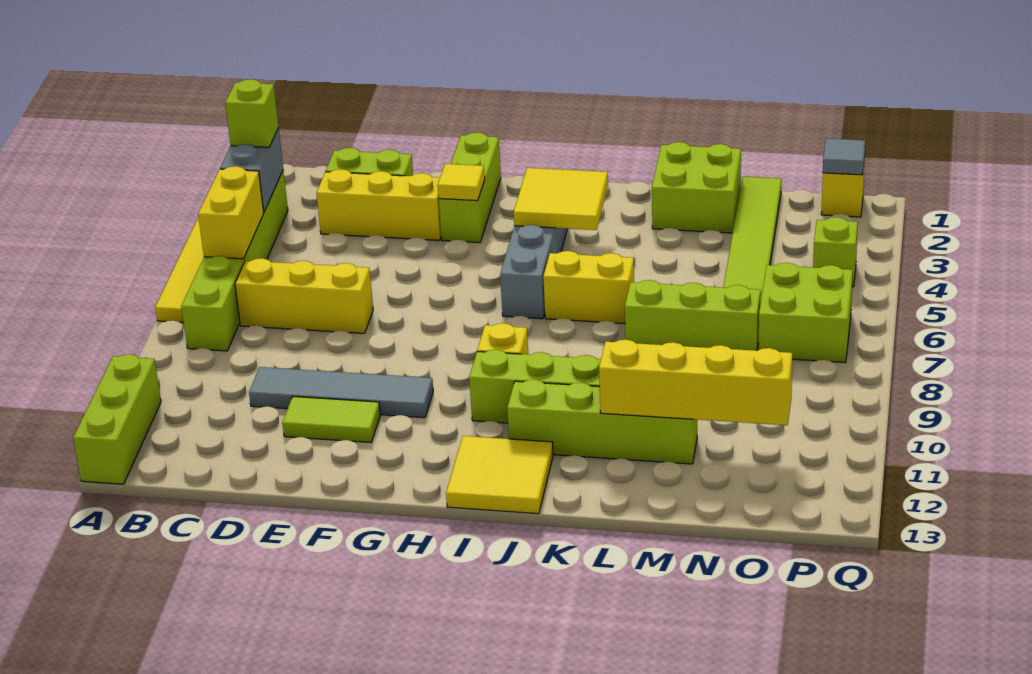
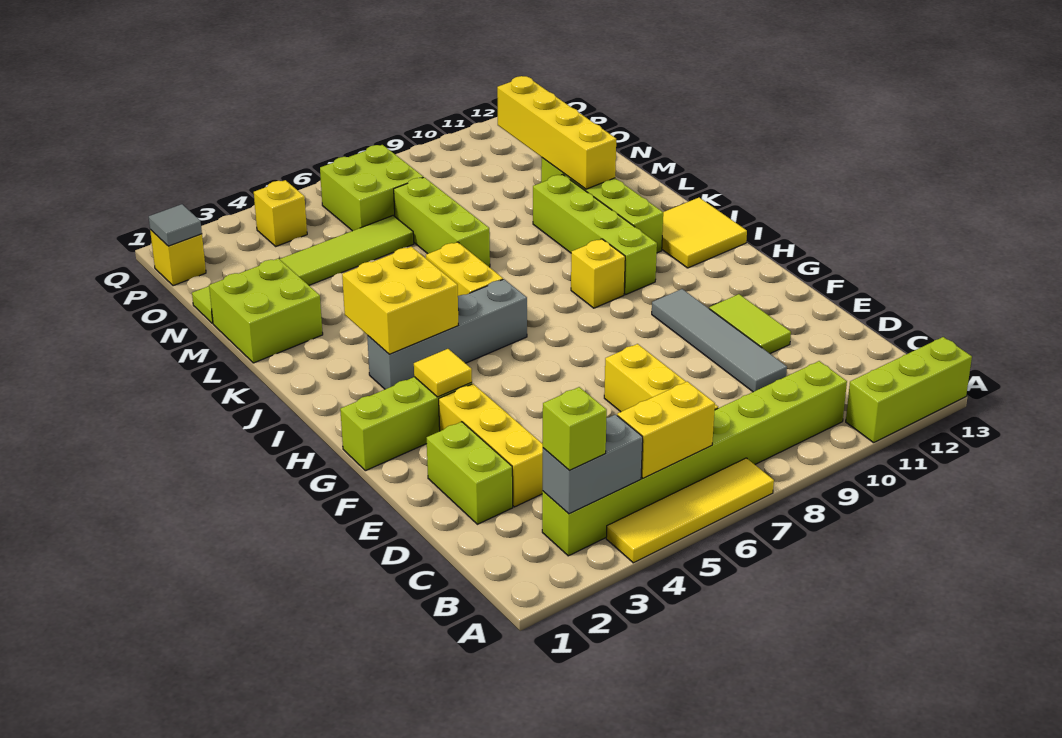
lime 1x6 brick [181,171,288,351] -> lime 1x8 brick [542,361,847,556]
yellow 2x2 tile [514,168,608,230] -> yellow 2x2 brick [342,247,459,354]
lime 1x1 brick [813,217,858,287] -> yellow 1x1 brick [254,180,307,246]

